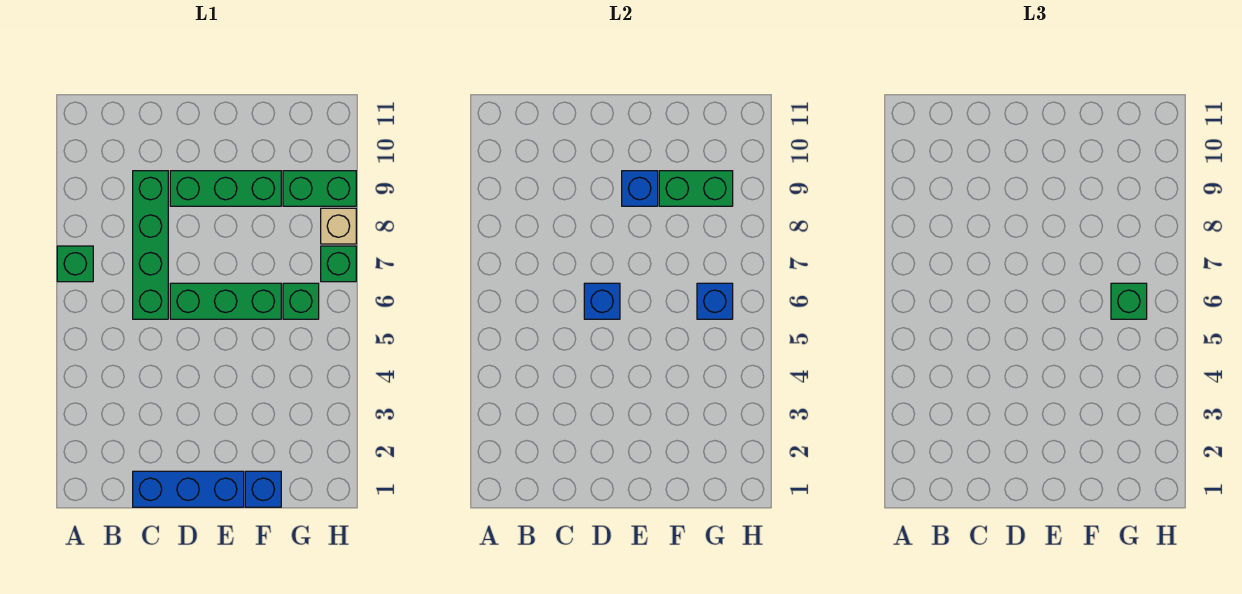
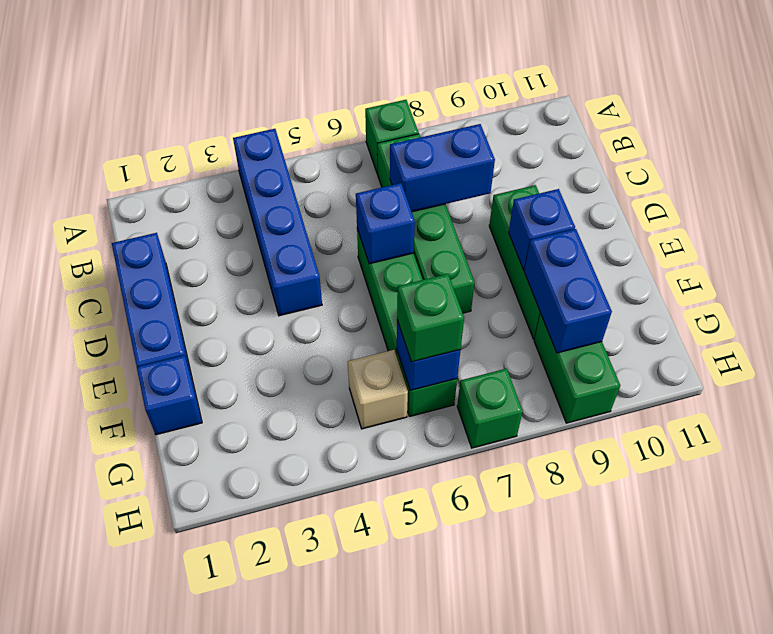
none -> blue 1x4 brick [233,129,322,316]
green 1x4 brick [133,171,168,319] -> green 1x4 brick turned to [377,134,475,313]
none -> blue 1x2 brick [390,124,495,212]
green 1x2 brick [659,171,733,206] -> blue 1x2 brick [524,229,612,353]
tan 1x1 brick [321,208,356,244] -> tan 1x1 brick moved to [348,350,408,429]

